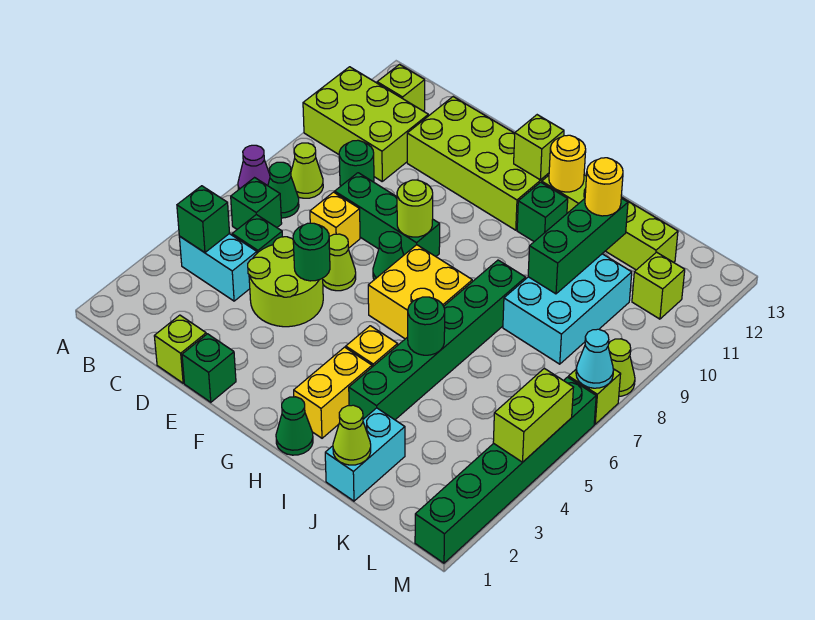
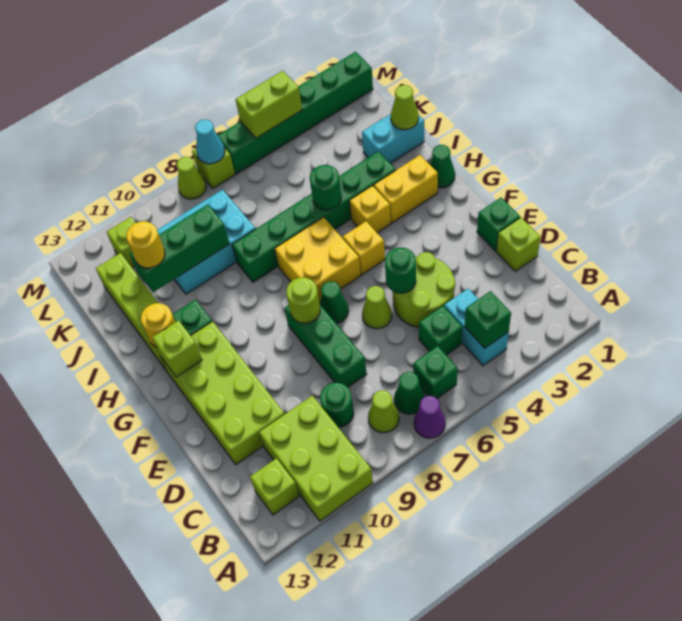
yellow 1x1 brick [310,192,360,248] -> yellow 1x1 brick moved to [343,221,385,275]

